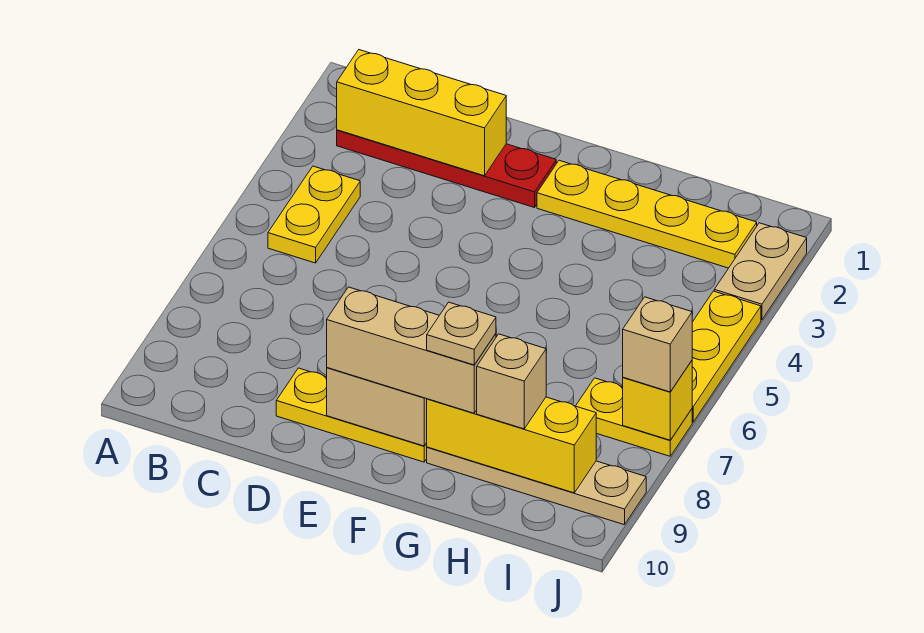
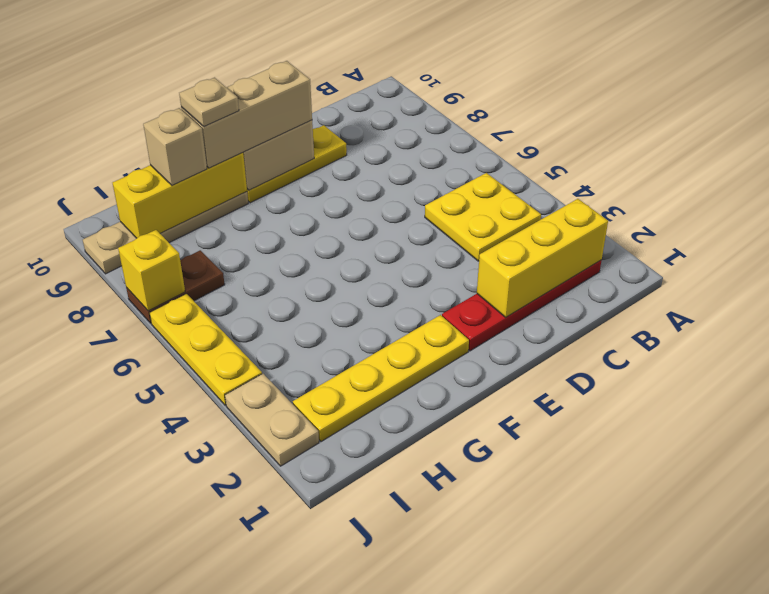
yellow 1x2 plate [268,166,360,263] -> yellow 2x2 plate [425,173,541,261]
yellow 1x2 plate [576,378,692,456] -> brown 1x2 plate [126,250,225,323]
tan 1x1 brick [623,297,692,392] -> none

